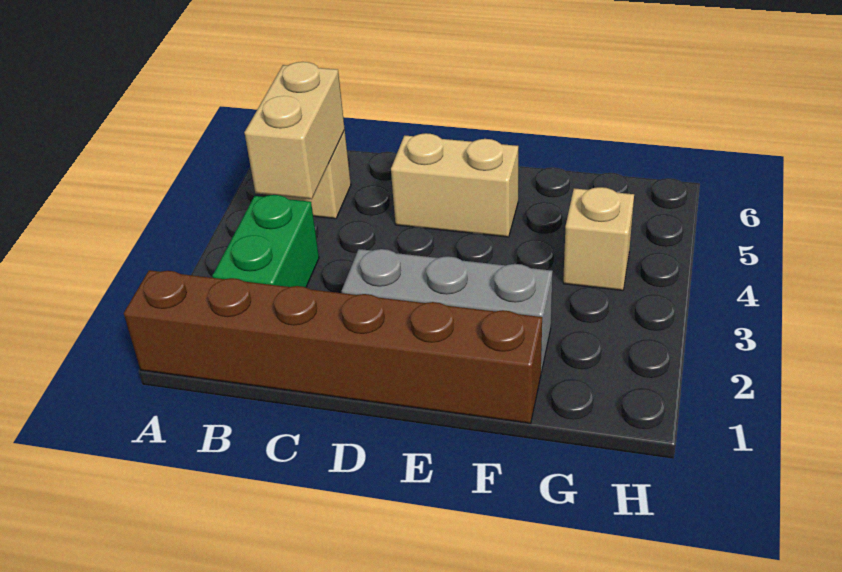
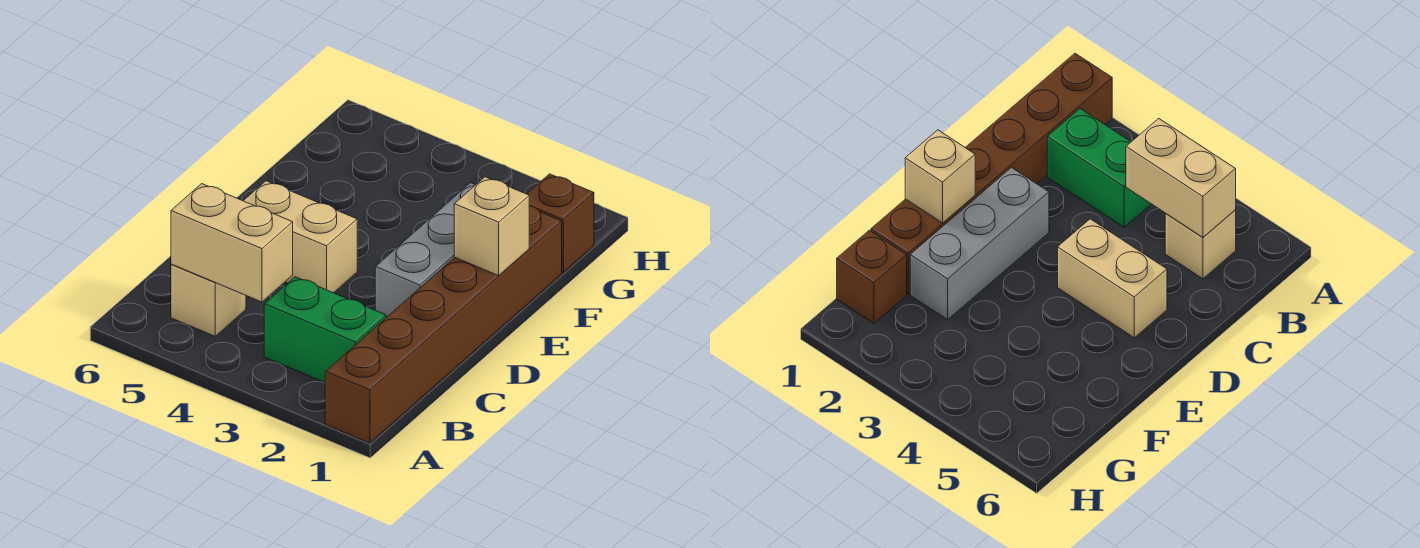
tan 1x2 brick [391,133,518,237] -> tan 1x2 brick turned to [244,181,357,293]
none -> brown 1x1 brick [527,174,594,273]
tan 1x1 brick [563,187,634,290] -> tan 1x1 brick moved to [454,177,529,276]

